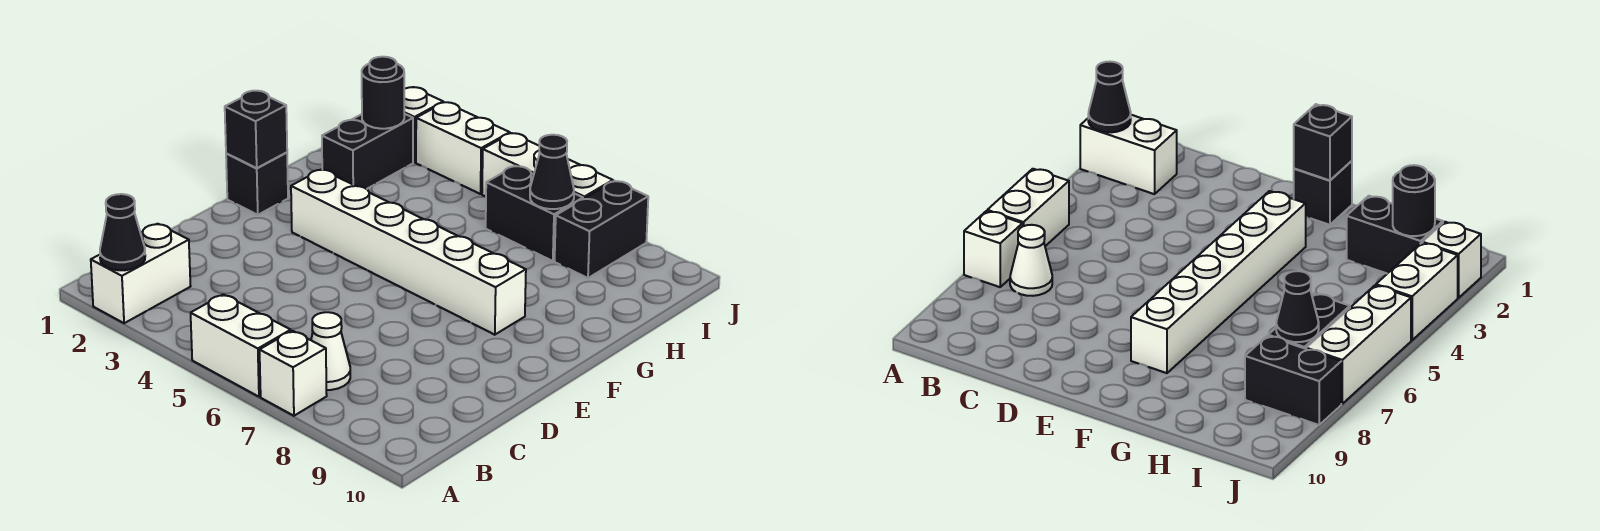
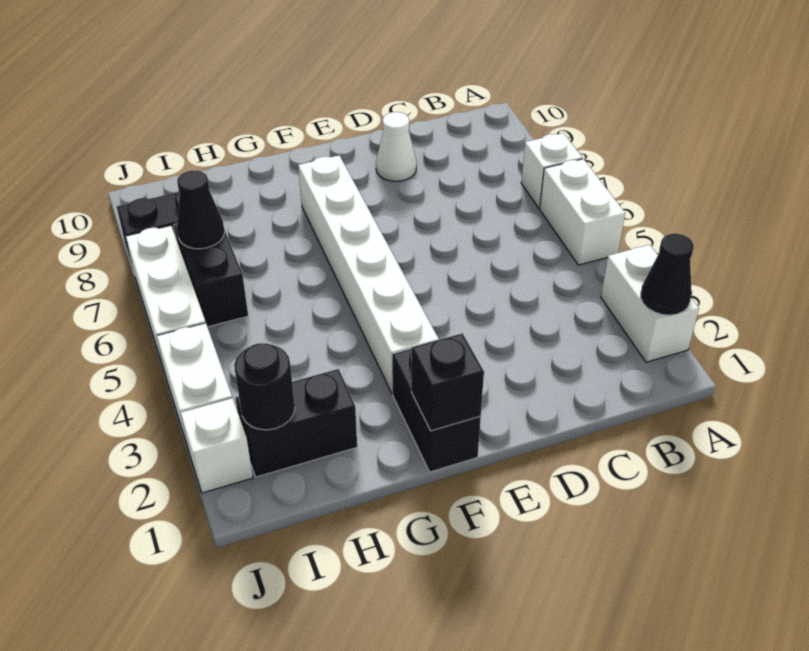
white 1x2 brick [91,224,191,323] -> white 1x2 brick turned to [601,245,699,362]
white 1x1 cone [311,312,350,390] -> white 1x1 cone moved to [376,112,417,181]
black 1x1 brick [226,152,288,215] -> black 1x2 brick [392,349,481,472]

